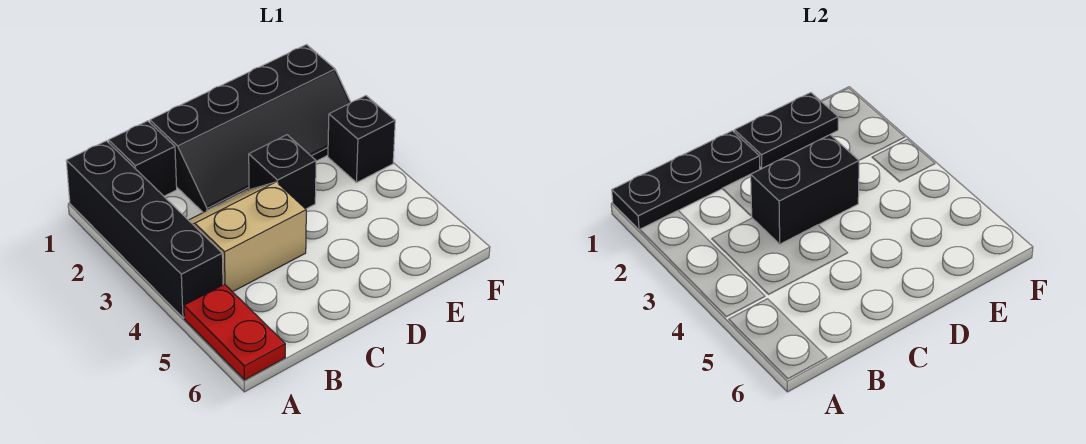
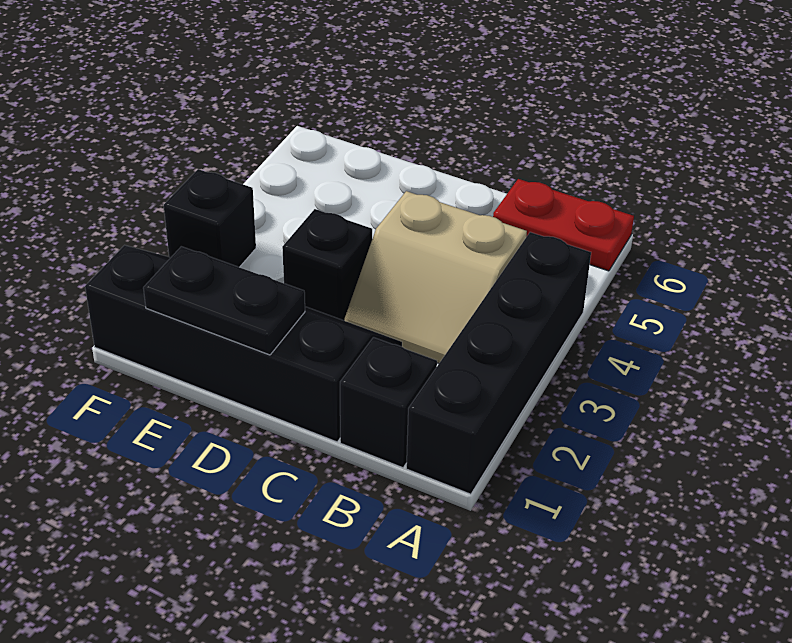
black 1x3 plate [612,131,760,230] -> none
red 1x2 plate [184,284,285,380] -> red 1x2 plate turned to [493,179,634,271]
black 1x2 brick [751,135,859,244] -> none

